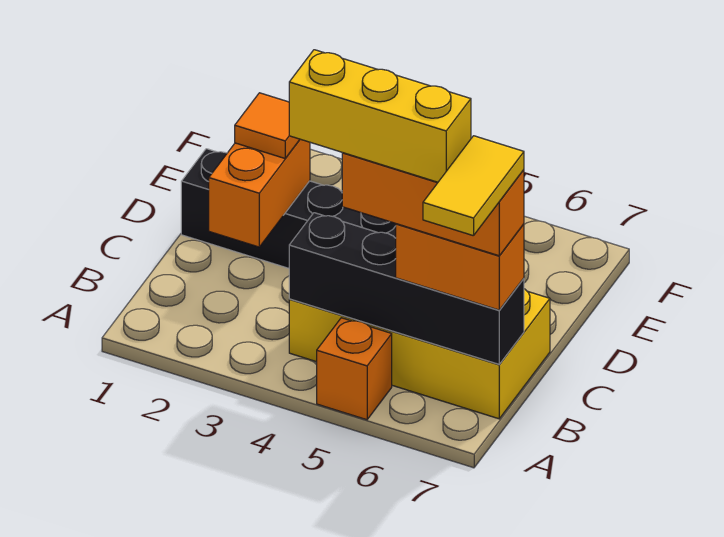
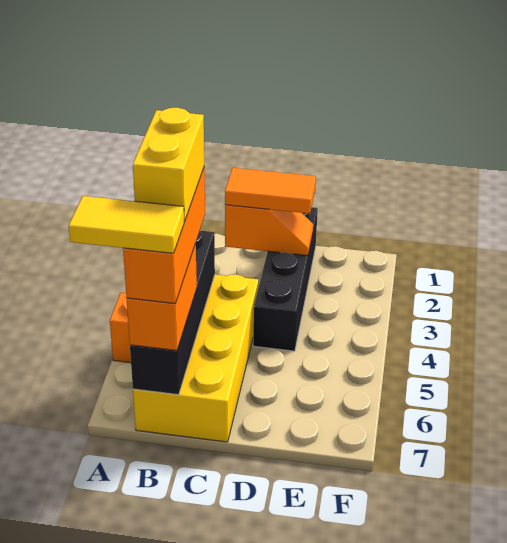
yellow 1x3 brick [289,50,471,182] -> yellow 1x2 brick [133,108,204,221]
orange 1x2 brick [209,139,310,247] -> orange 1x2 slope [225,205,313,256]
orange 1x1 tile [235,93,300,158] -> orange 1x2 tile [225,168,316,214]

